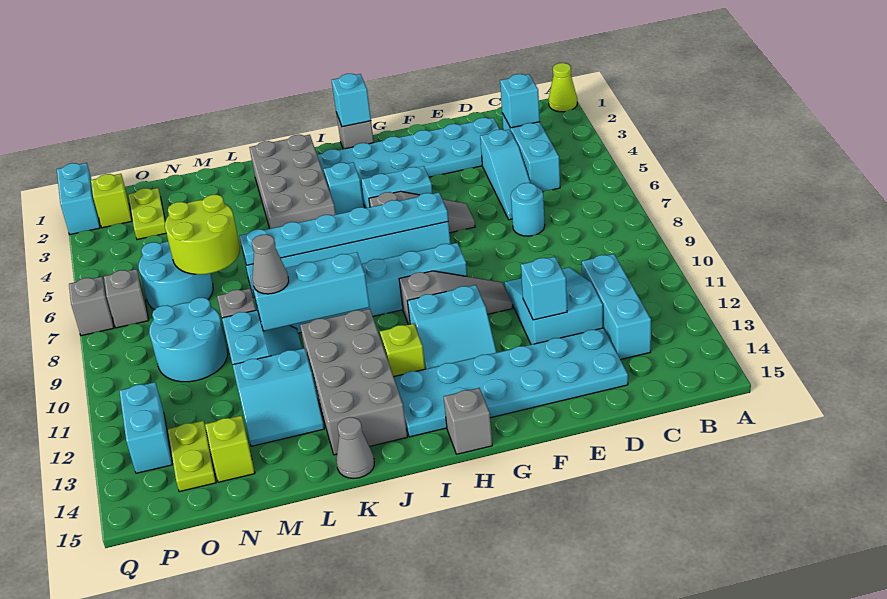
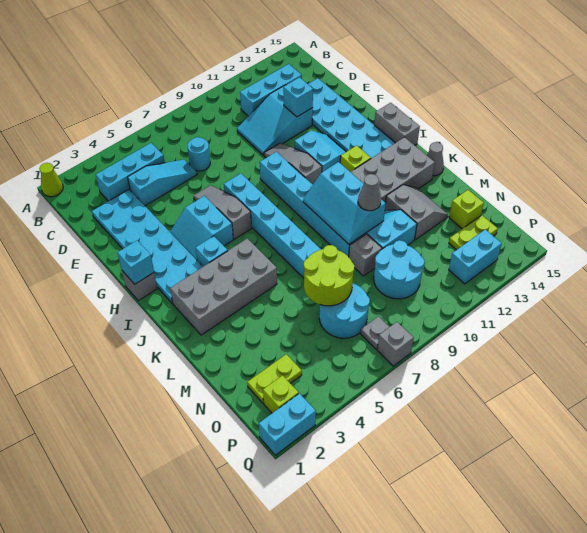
cyan 1x1 brick [500,74,540,128] -> none
cyan 1x6 plate [240,193,448,265] -> none
grey 1x1 brick [444,388,492,454] -> grey 1x2 brick [374,103,420,145]
cyan 2x2 slope [233,348,324,446] -> grey 2x2 slope [385,185,448,240]
grey 1x1 brick [104,269,149,328] -> grey 1x1 plate [360,316,389,349]

